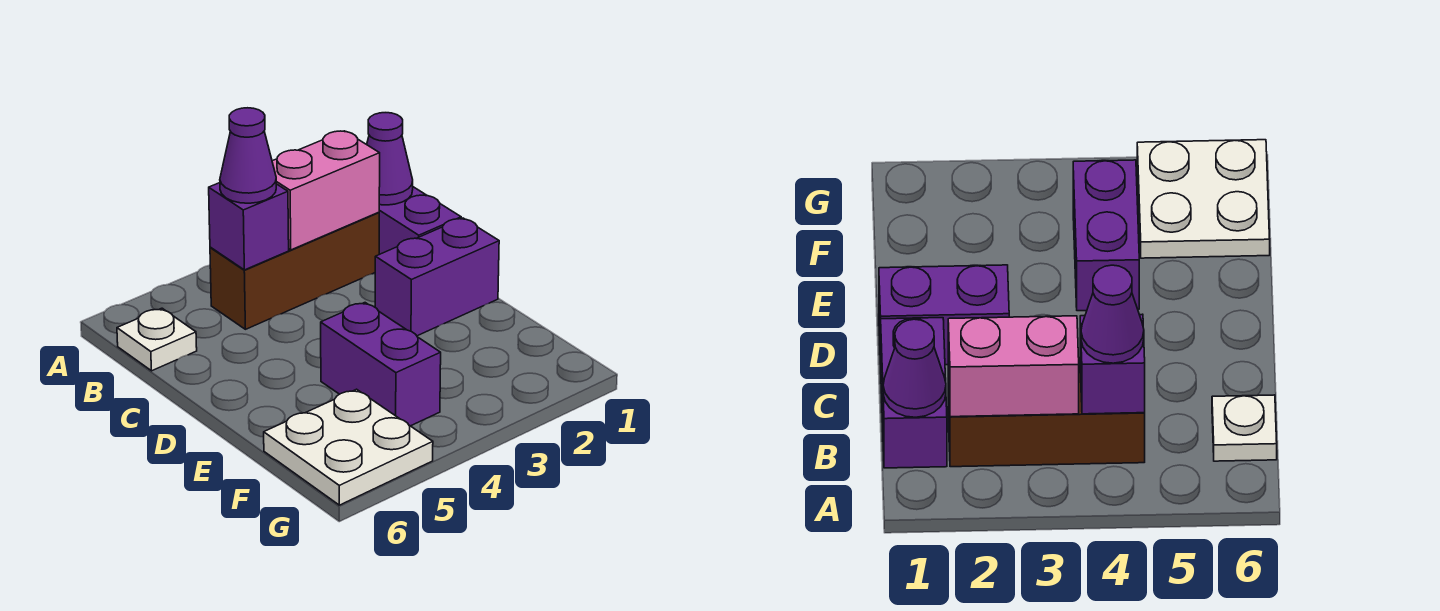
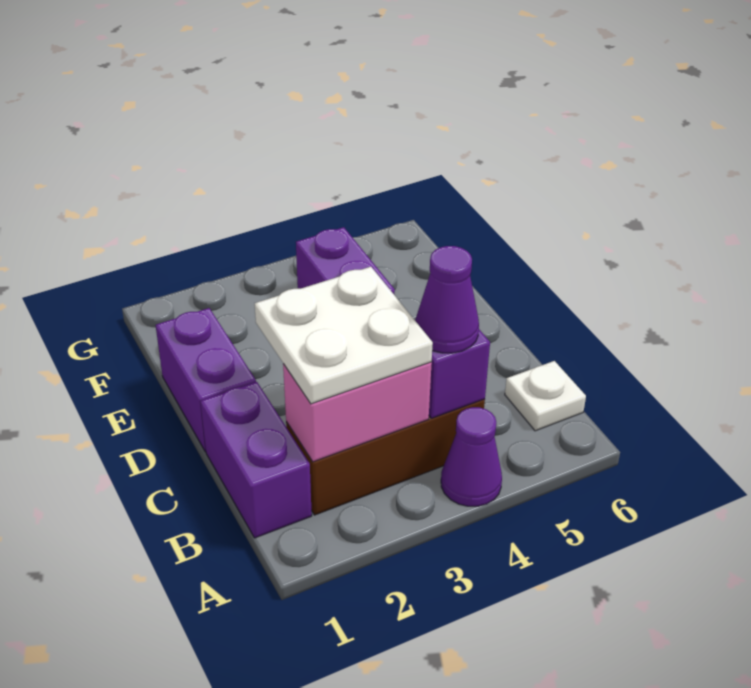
purple 1x1 cone [367,113,413,205] -> purple 1x1 cone moved to [441,407,502,506]
purple 1x2 brick [375,218,499,336] -> purple 1x2 brick turned to [156,308,256,452]
white 2x2 plate [264,389,433,505] -> white 2x2 plate moved to [255,267,433,404]

